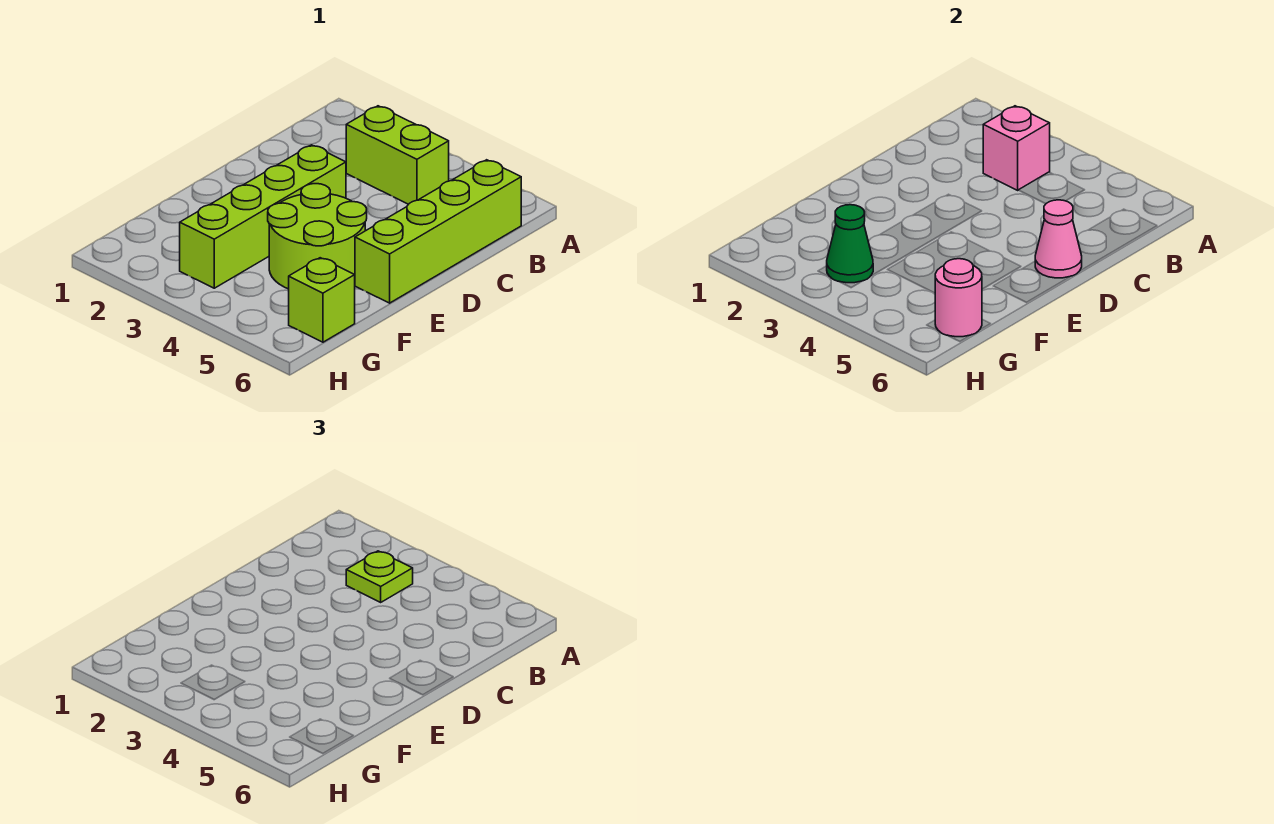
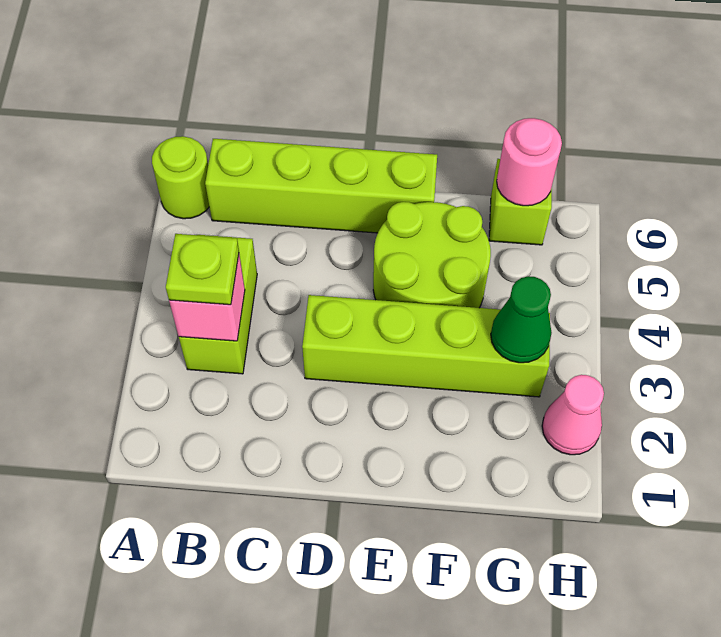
none -> lime 1x1 round brick [152,136,209,219]
pink 1x1 cone [1035,200,1082,278] -> pink 1x1 cone moved to [542,375,604,455]

